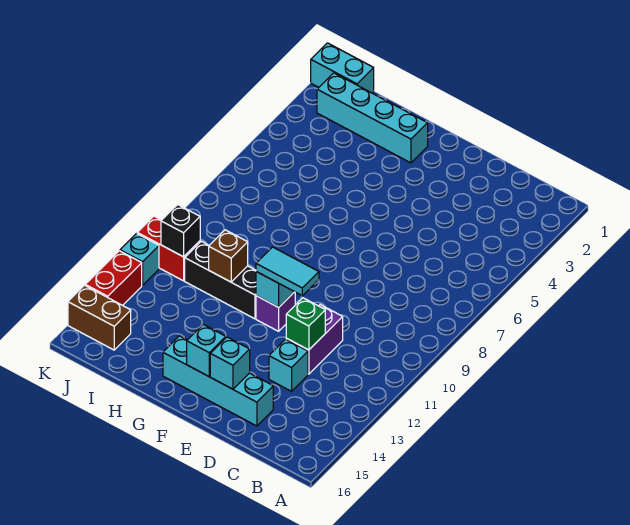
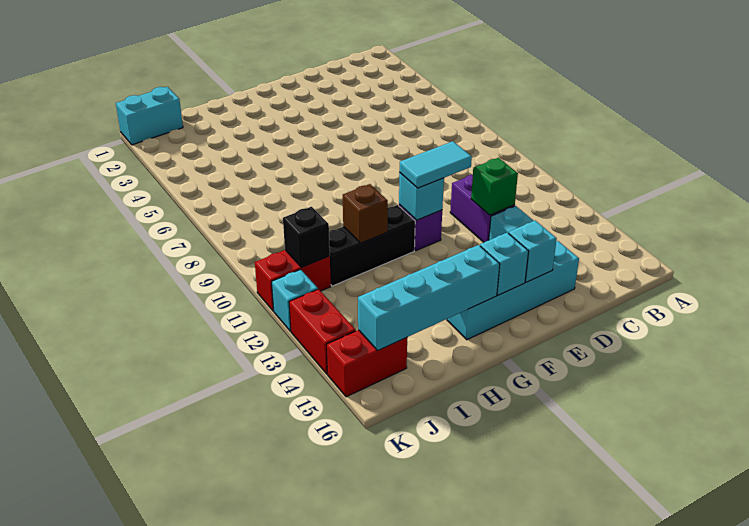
cyan 1x4 brick [317,73,428,163] -> cyan 1x4 brick moved to [358,245,500,350]
brown 1x2 brick [68,285,131,350] -> red 1x2 brick [326,330,407,397]

